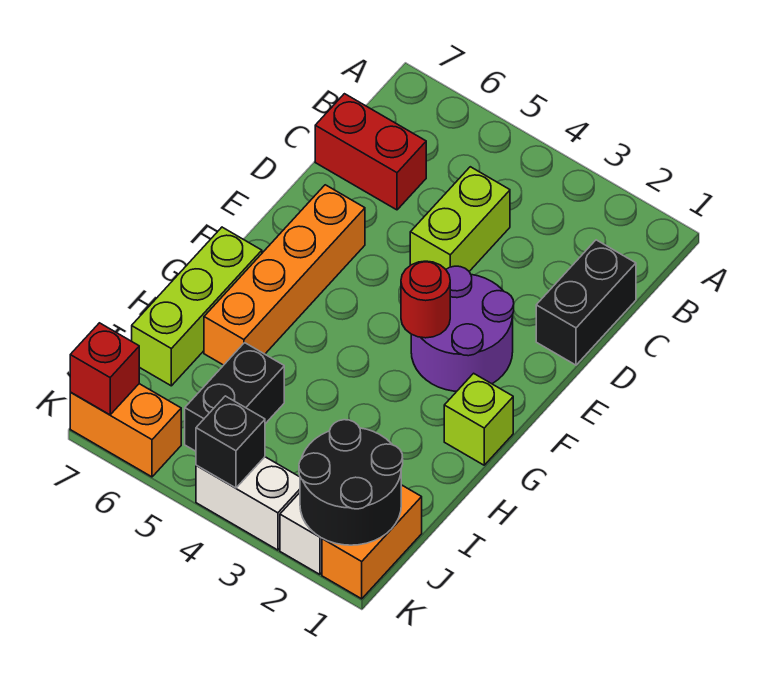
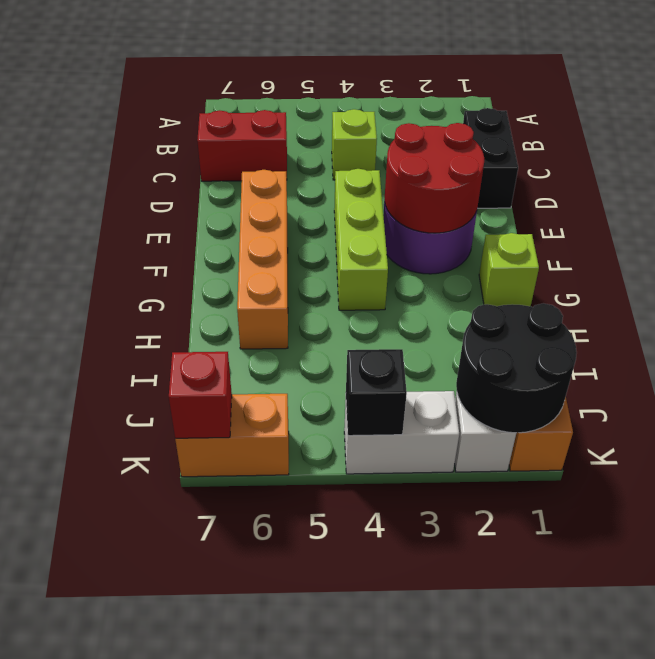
lime 1x2 brick [410,167,510,271] -> lime 1x1 brick [332,109,377,180]
red 1x1 round brick [401,261,450,338] -> red 2x2 round brick [385,123,484,233]
lime 1x3 brick [132,227,262,386] -> lime 1x3 brick moved to [334,169,388,310]
black 1x2 brick [185,343,284,451] -> none

